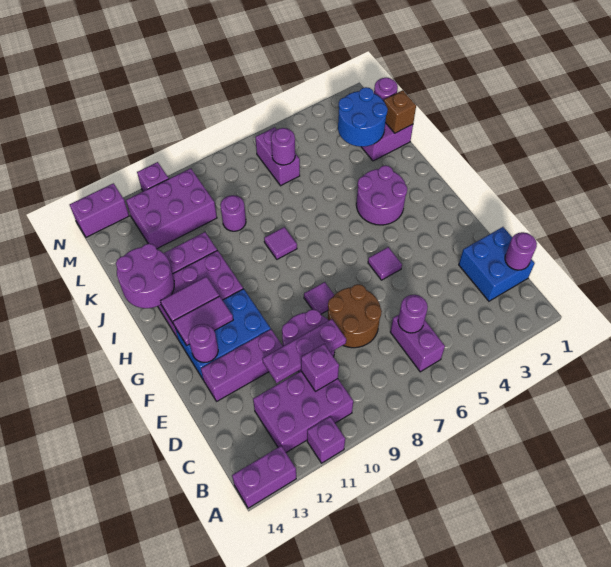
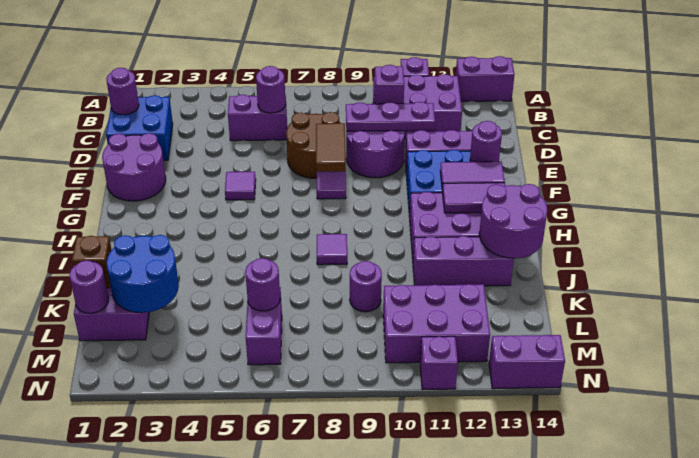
purple 1x2 brick [390,315,445,372] -> purple 1x2 brick turned to [228,94,287,141]
none -> brown 1x2 tile [316,123,346,172]
purple 2x2 round brick [356,165,407,225] -> purple 2x2 round brick moved to [102,133,166,201]

